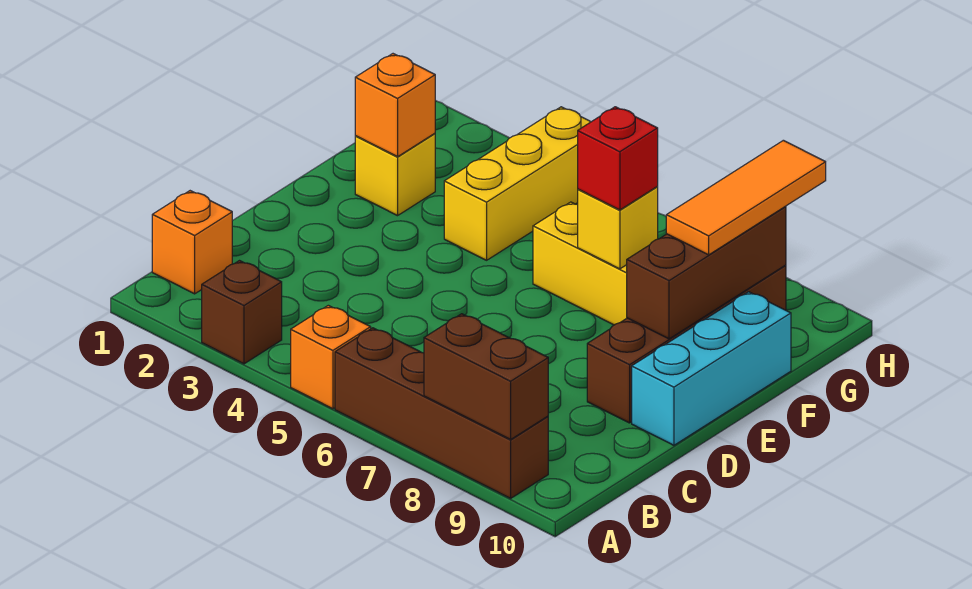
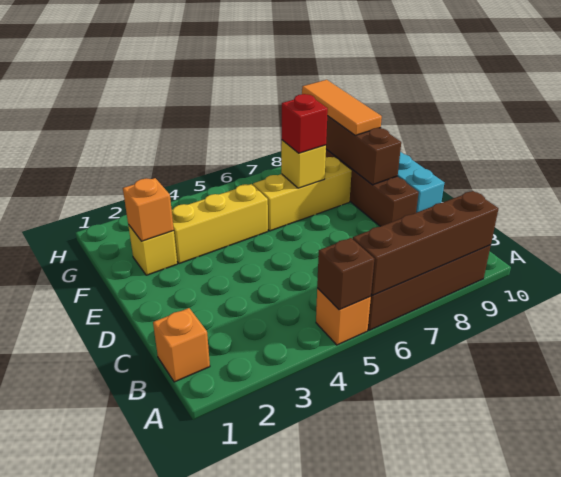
brown 1x1 brick [202,261,282,364] -> brown 1x1 brick moved to [317,238,374,310]
brown 1x2 brick [424,314,548,440] -> brown 1x4 brick [353,191,499,295]
yellow 1x3 brick [444,107,590,260] -> yellow 1x3 brick turned to [172,184,268,264]

